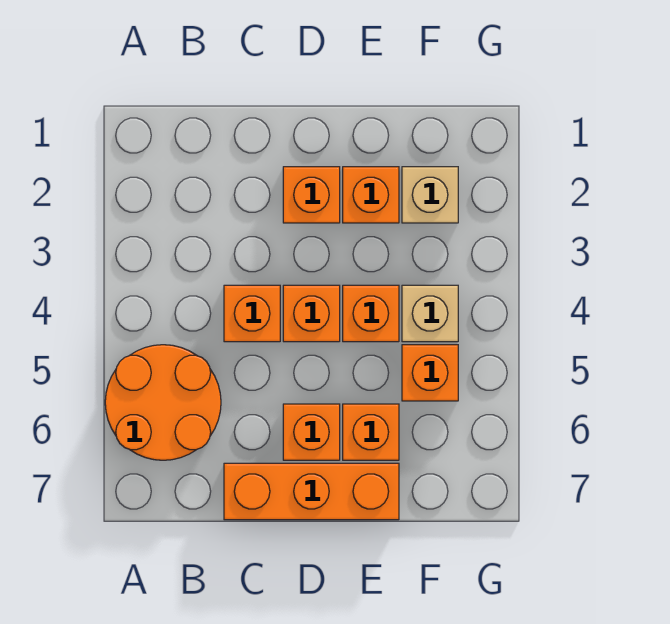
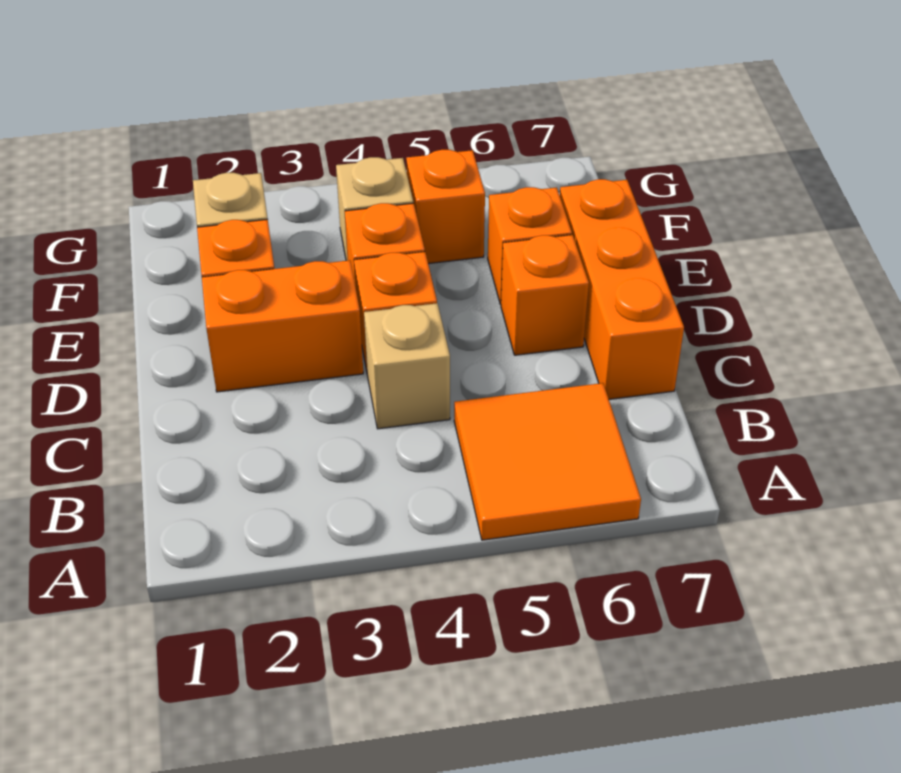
orange 2x2 round brick [105,345,221,460] -> orange 2x2 tile [454,383,641,540]
orange 1x1 brick [224,285,280,342] -> tan 1x1 brick [364,303,450,429]
orange 1x1 brick [283,167,340,223] -> orange 1x2 brick [202,260,363,392]

